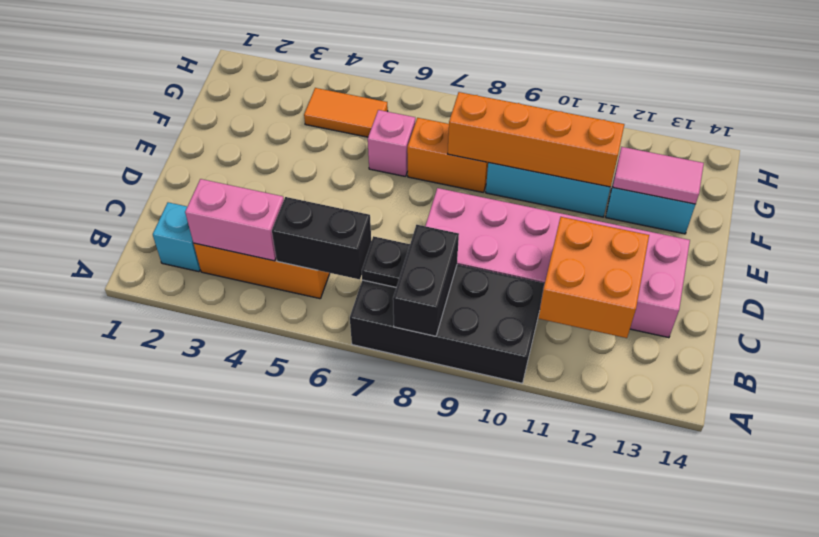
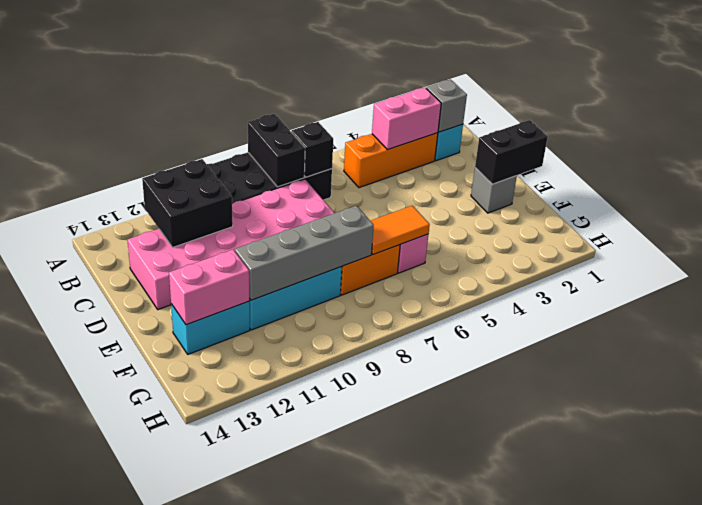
none -> grey 1x1 brick [426,79,467,132]
black 1x2 brick [272,197,371,279] -> black 1x2 brick moved to [475,120,548,184]
black 1x1 plate [362,236,410,287] -> black 1x1 brick [291,122,333,177]
orange 2x2 brick [538,217,649,338] -> black 2x2 brick [142,159,233,247]
none -> grey 1x1 brick [471,168,517,213]
orange 1x4 brick [448,92,624,187] -> grey 1x4 brick [235,206,374,300]
pink 1x2 tile [613,147,704,204] -> pink 1x2 brick [169,250,249,325]
orange 1x2 tile [304,88,388,137] -> orange 1x2 tile moved to [371,206,430,255]

